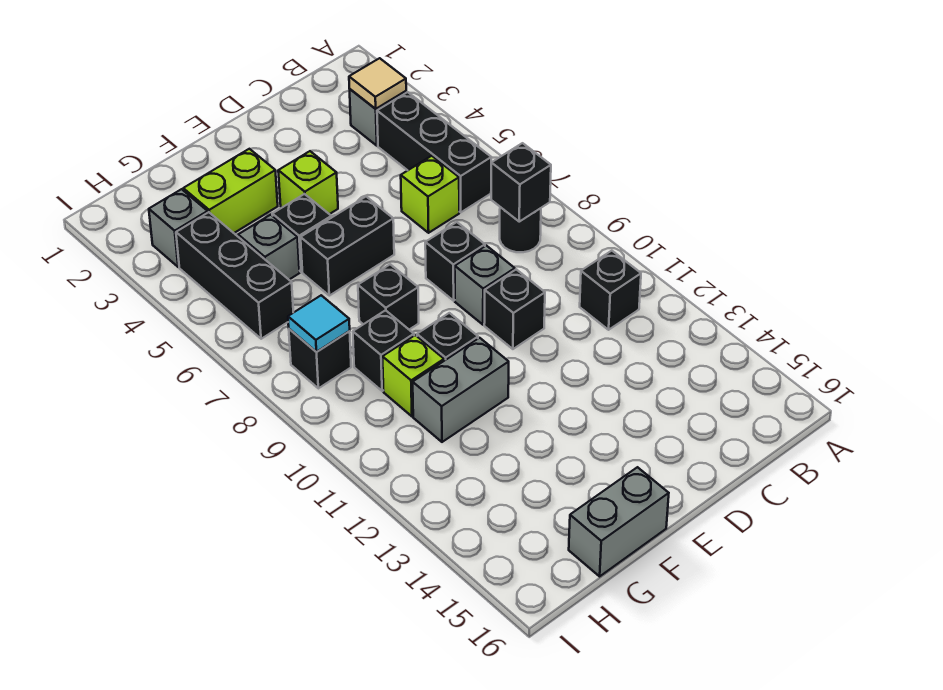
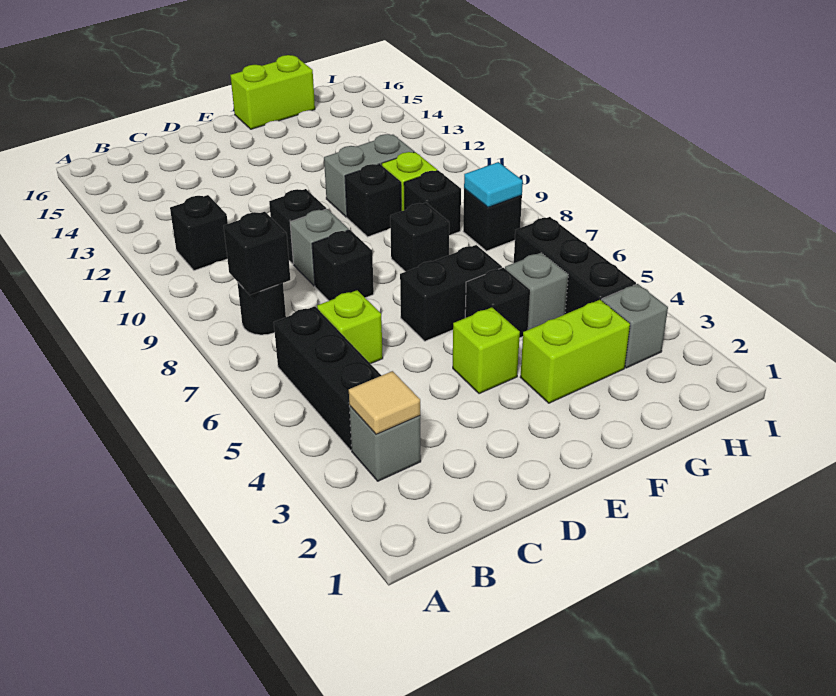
grey 1x2 brick [569,467,669,576] -> lime 1x2 brick [230,55,315,129]

